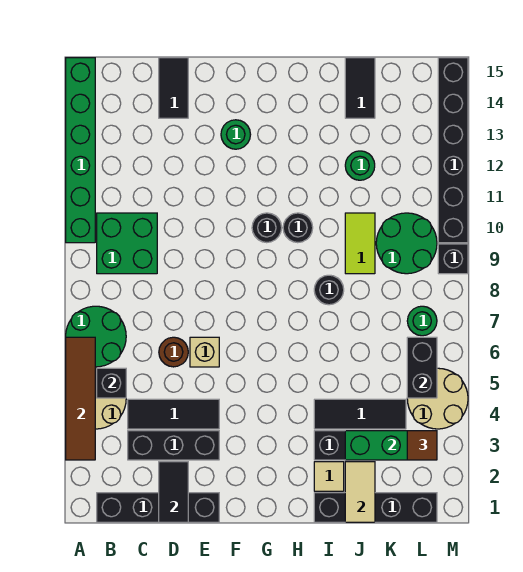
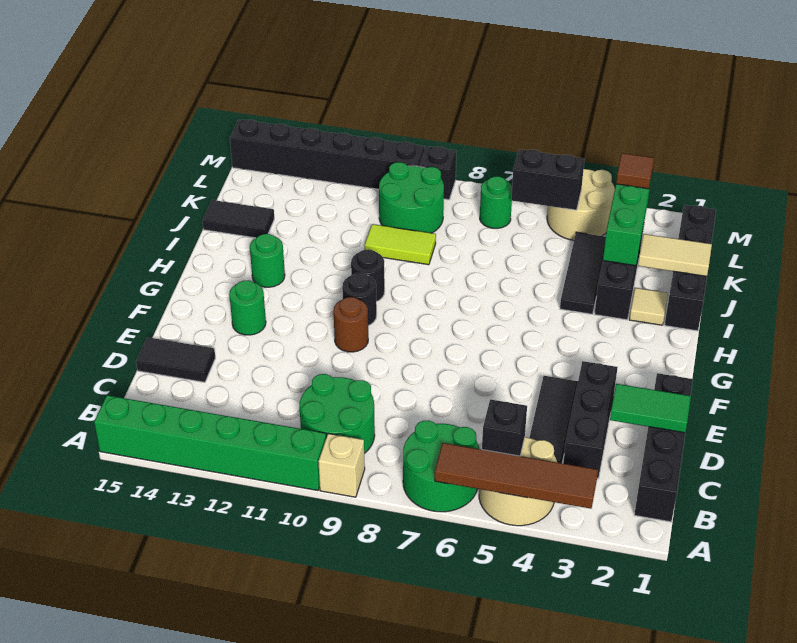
green 2x2 brick [97,213,157,274] -> green 2x2 round brick [300,374,375,453]
black 1x2 tile [159,462,188,522] -> green 1x2 tile [610,384,691,433]
brown 1x1 round brick [159,337,188,367] -> brown 1x1 round brick moved to [334,297,368,352]
tan 1x1 brick [190,337,219,367] -> tan 1x1 brick moved to [318,434,365,497]
black 1x1 round brick [314,275,344,305] -> none
green 1x1 round brick [345,151,375,180] -> green 1x1 round brick moved to [250,234,285,287]

